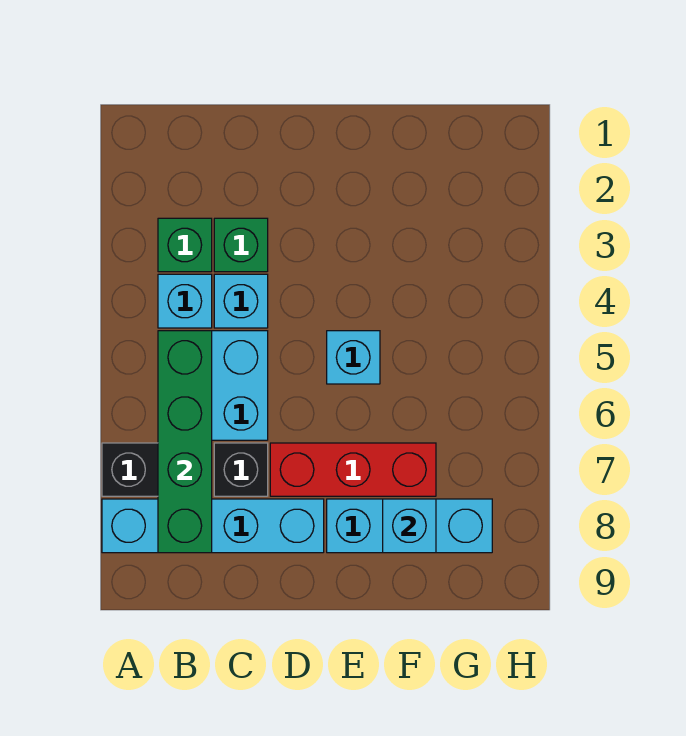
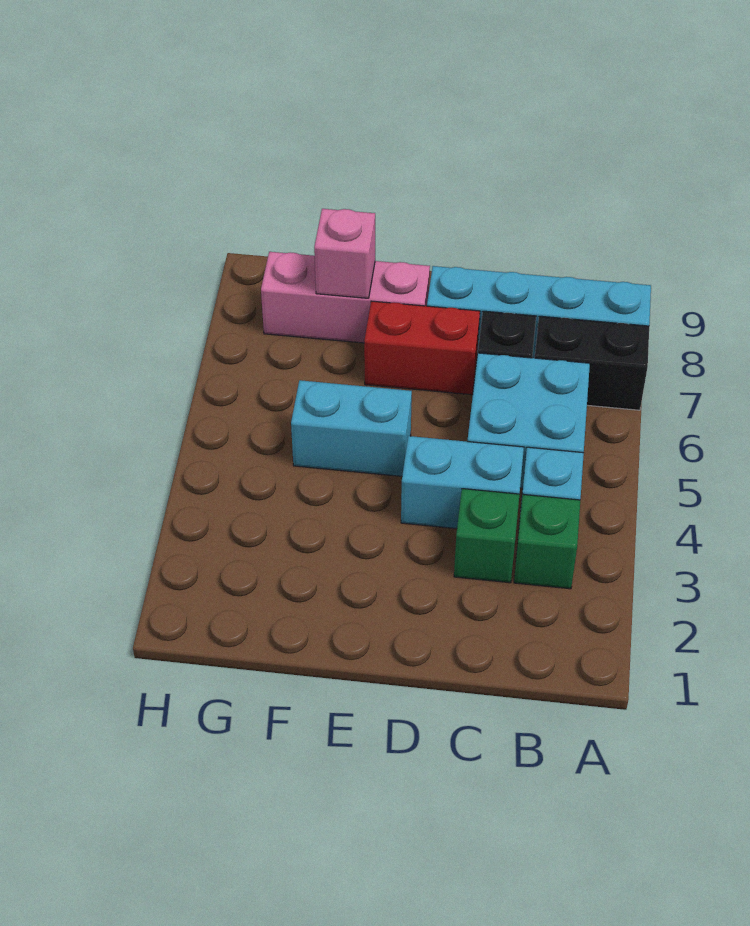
green 1x4 brick [158,331,212,553] -> none
cyan 1x1 brick [214,274,268,328] -> cyan 1x2 brick [401,436,524,529]
red 1x3 brick [270,443,436,496] -> red 1x2 brick [364,301,480,395]
cyan 1x1 brick [327,331,380,384] -> cyan 1x2 brick [291,380,412,476]
cyan 1x3 brick [327,499,492,553] -> pink 1x3 brick [261,252,430,343]
cyan 1x1 brick [383,499,436,553] -> pink 1x1 brick [314,209,375,298]

